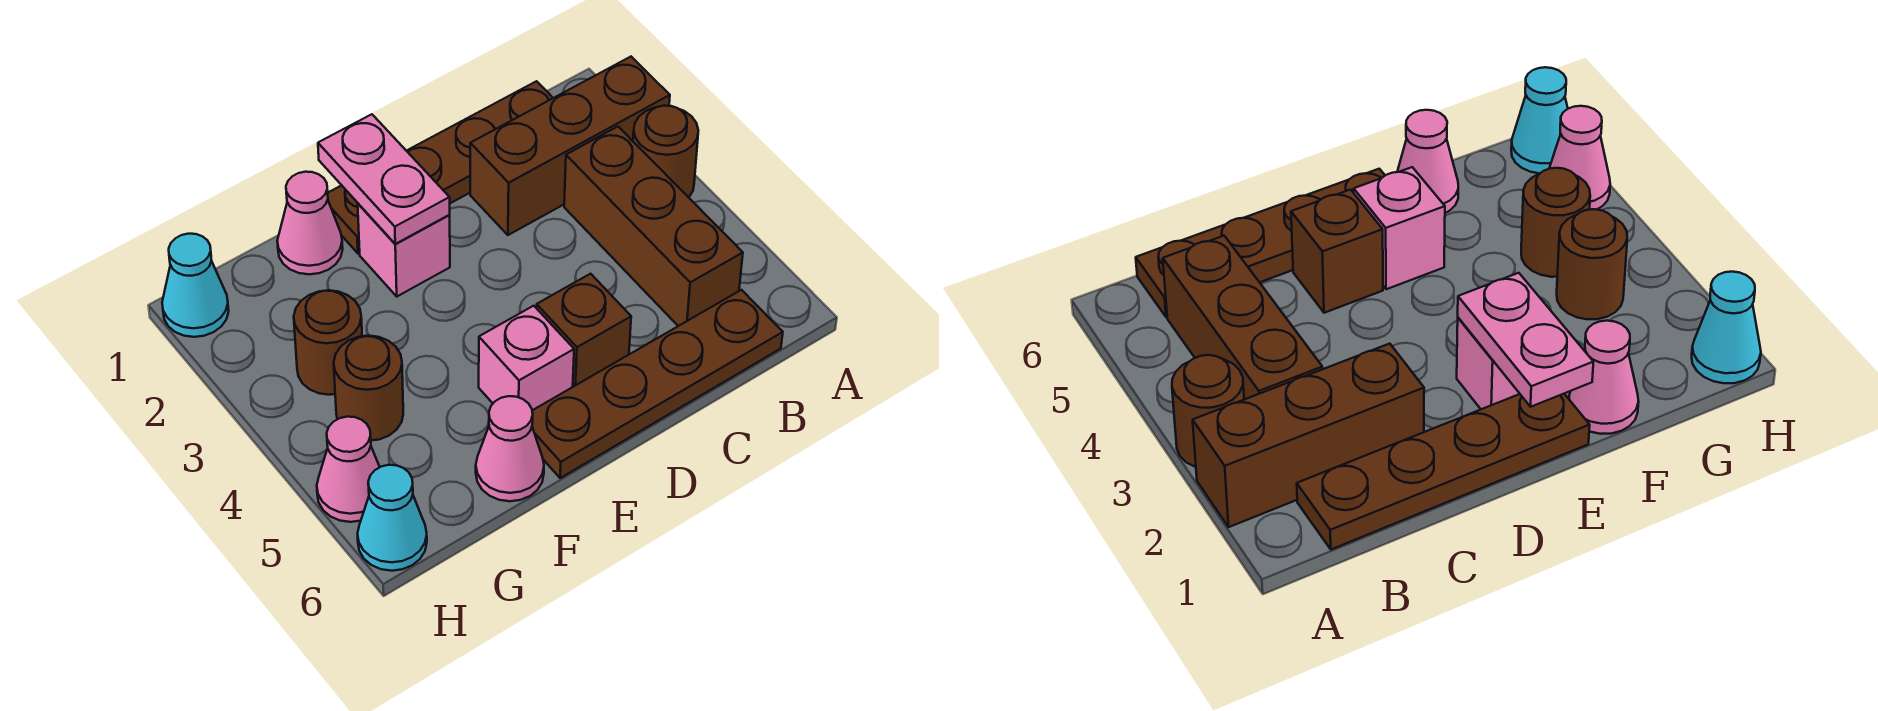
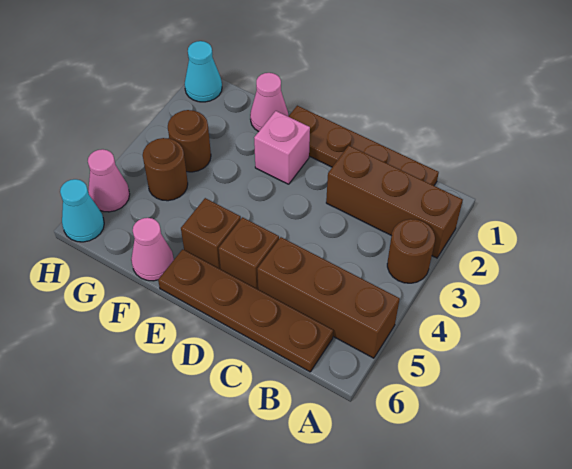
brown 1x3 brick [564,127,743,326] -> brown 1x3 brick turned to [257,237,400,358]
pink 1x2 plate [318,114,450,244] -> none
pink 1x1 brick [479,306,574,410] -> brown 1x1 brick [181,198,241,269]

